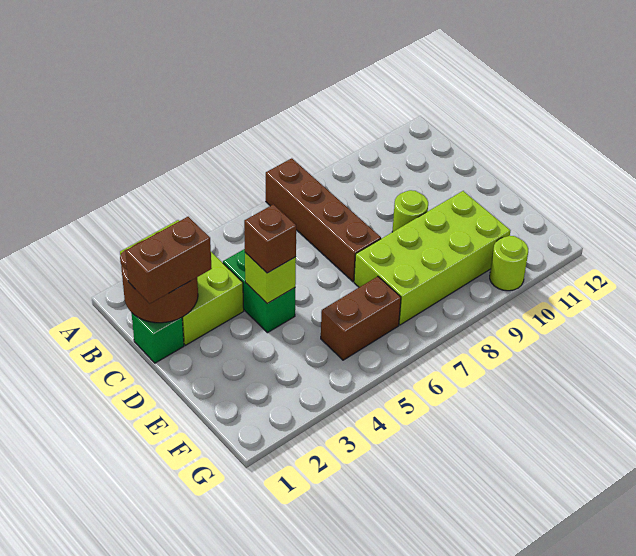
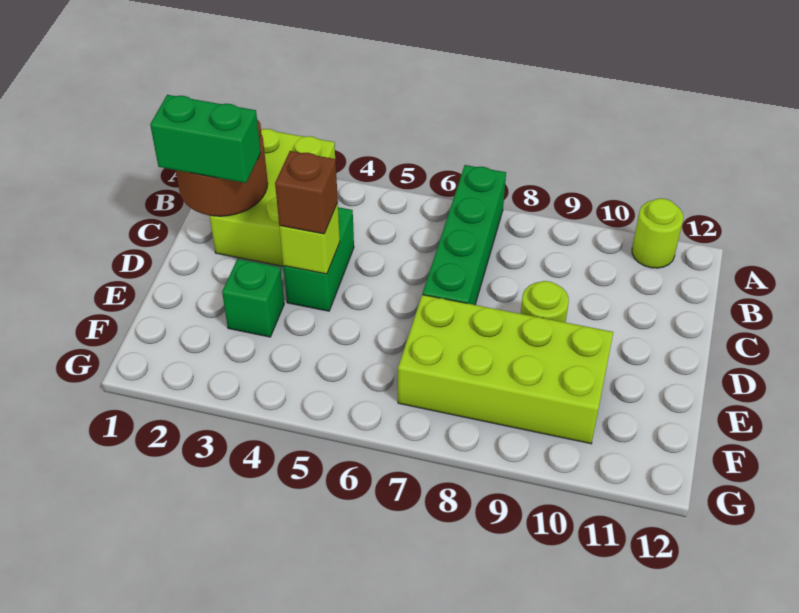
brown 1x4 brick [266,158,381,282] -> green 1x4 brick [423,165,506,305]
green 1x1 brick [132,313,184,363] -> green 1x1 brick moved to [222,259,284,337]
brown 1x2 brick [125,217,212,304] -> green 1x2 brick [150,95,261,183]
brown 1x2 brick [321,276,401,360] -> none
lime 1x1 round brick [490,236,528,291] -> lime 1x1 round brick moved to [632,198,683,268]

